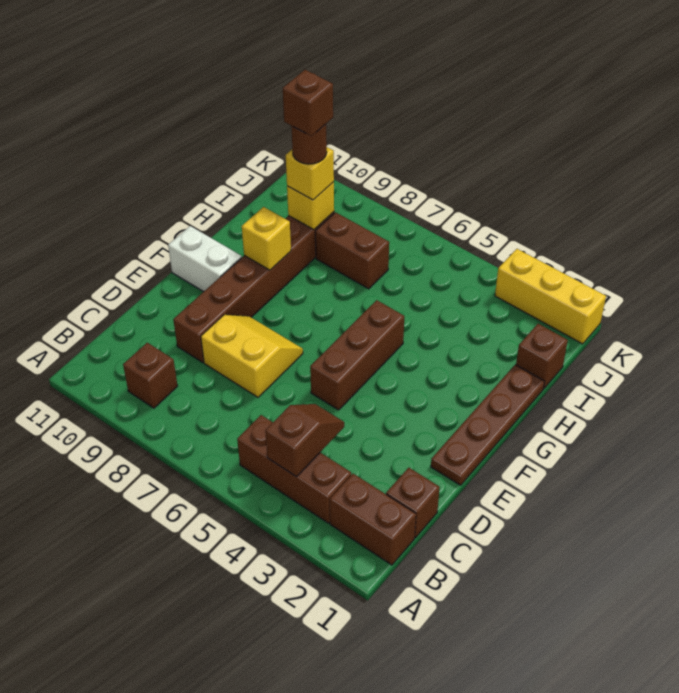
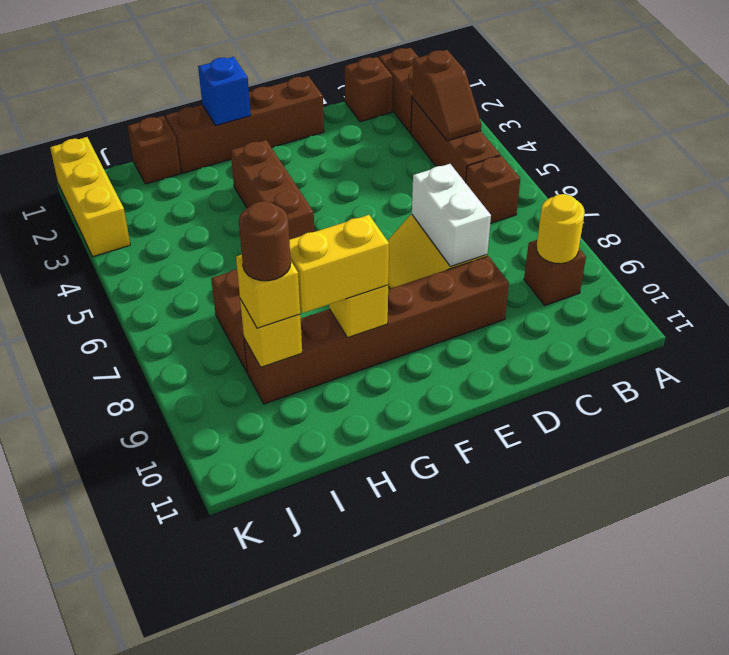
brown 1x2 slope [265,404,344,477] -> brown 1x2 slope turned to [412,50,481,141]
none -> yellow 1x1 round brick [536,194,585,264]
brown 1x4 plate [431,365,545,485] -> brown 1x4 brick [165,76,324,173]
brown 1x3 brick [310,300,404,410] -> brown 1x3 brick turned to [231,140,314,240]
white 1x2 brick [168,226,242,292] -> white 1x2 brick moved to [412,164,491,266]
none -> blue 1x1 brick [198,57,251,126]
none -> yellow 1x2 brick [289,215,389,313]
brown 1x1 brick [283,70,333,136] -> brown 1x1 brick moved to [466,156,520,223]

